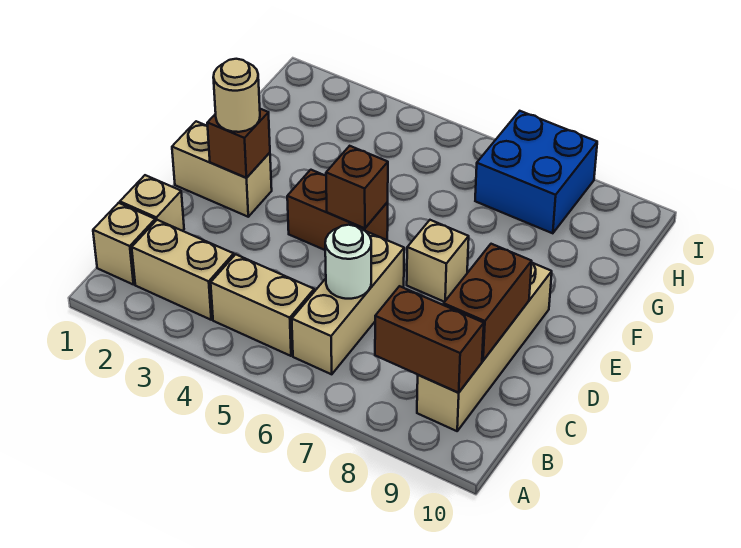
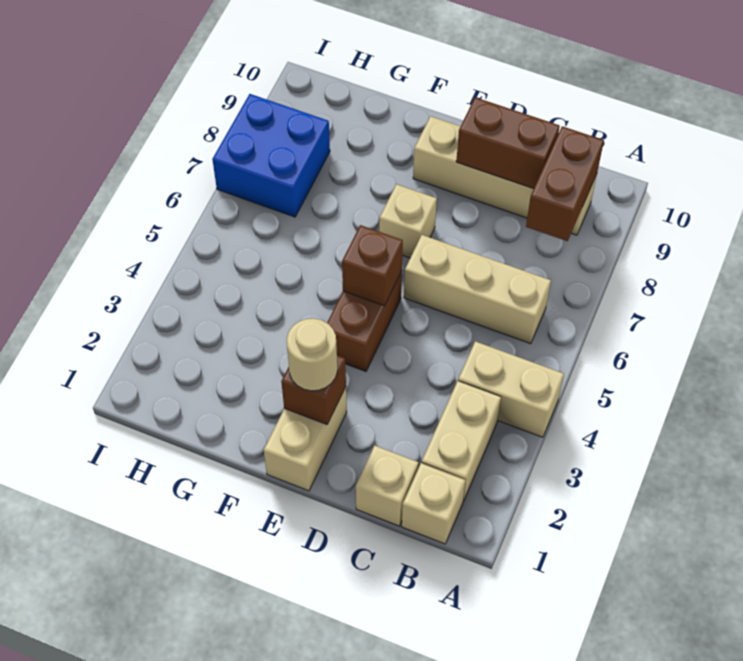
tan 1x2 brick [211,254,314,356] -> tan 1x2 brick turned to [458,341,564,437]
white 1x1 round brick [325,225,371,299] -> none

